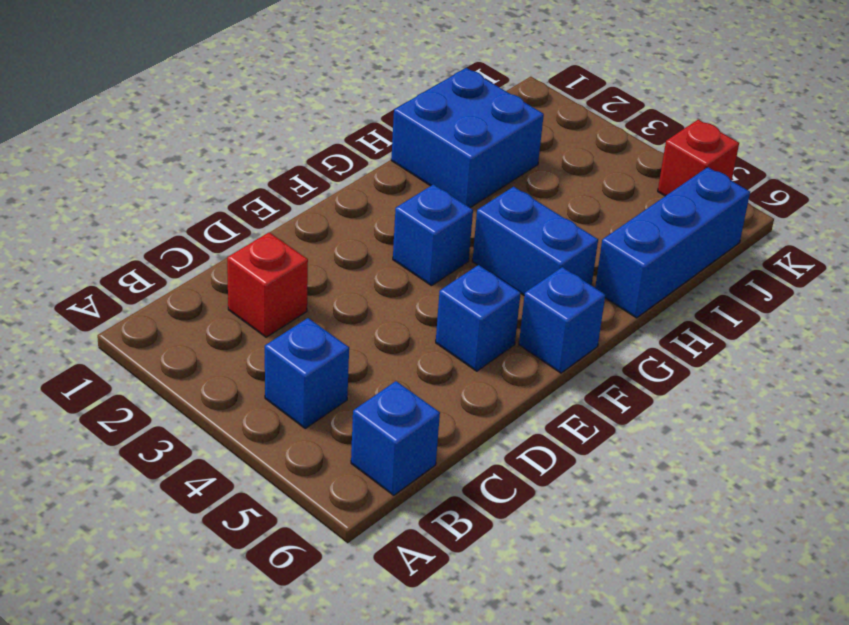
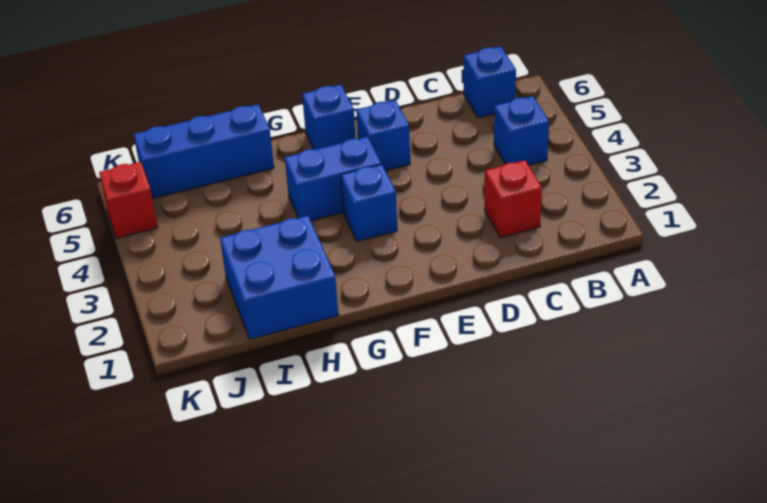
blue 1x2 brick [472,187,598,295] -> blue 1x2 brick turned to [285,137,381,221]

